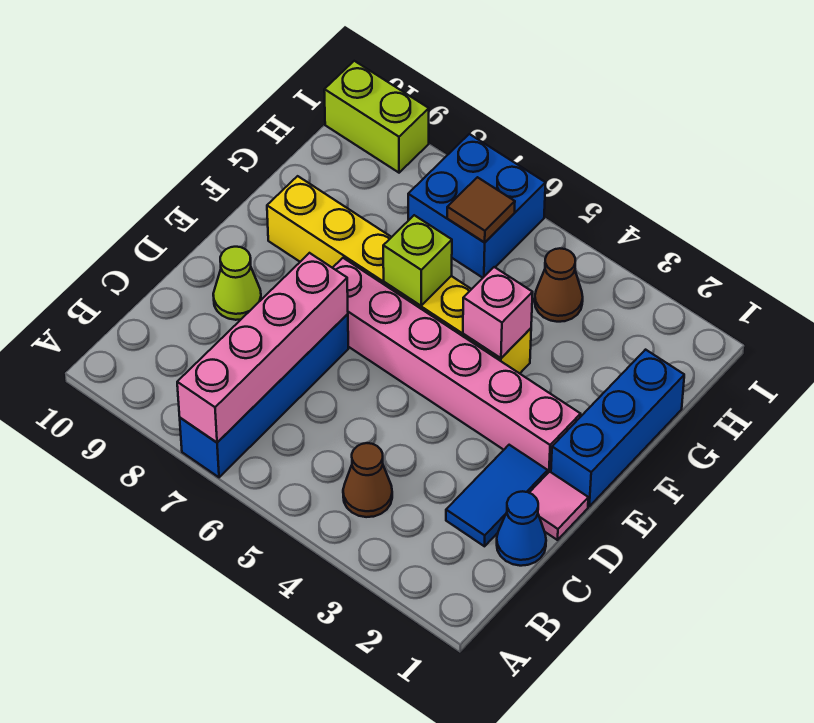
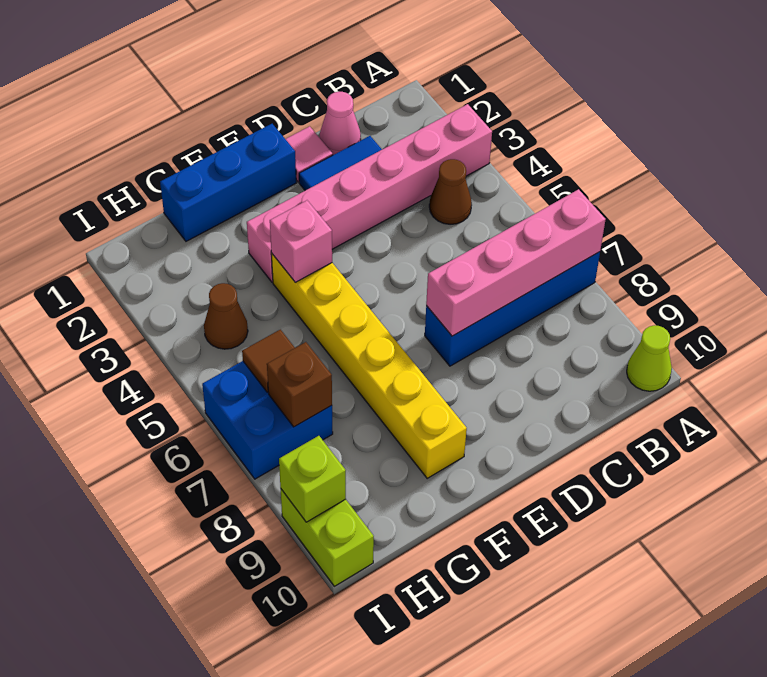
blue 1x1 cone [497,491,546,566] -> pink 1x1 cone [320,92,361,155]
lime 1x1 cone [213,247,261,320] -> lime 1x1 cone moved to [627,325,672,391]
pink 1x6 brick [333,258,581,473] -> pink 1x6 brick turned to [247,104,492,282]
lime 1x1 brick [383,215,452,306] -> lime 1x1 brick moved to [279,436,346,522]
none -> brown 1x1 brick [267,342,332,427]

